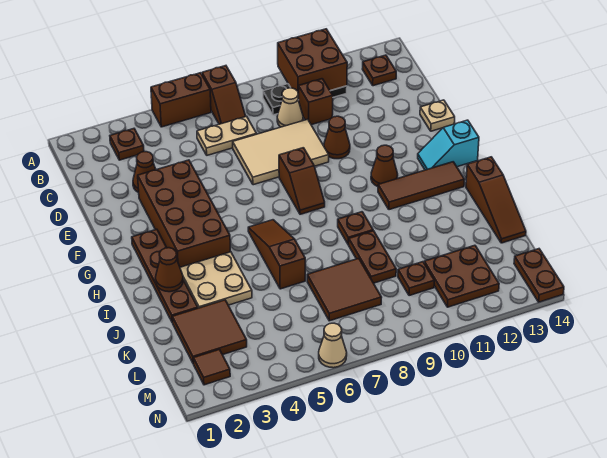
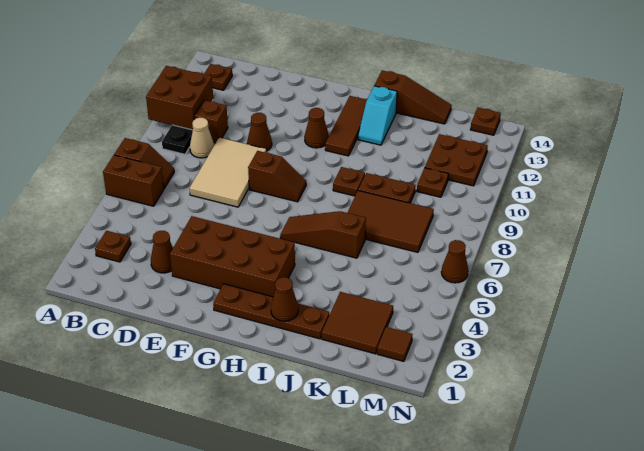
brown 1x2 brick [151,73,211,127] -> brown 1x2 brick turned to [103,155,164,206]
tan 1x2 plate [197,116,256,155] -> none
tan 1x1 plate [420,100,455,131] -> none
cyan 1x2 slope [418,120,479,170] -> cyan 1x2 slope moved to [358,86,397,145]
tan 2x2 plate [180,252,252,308] -> none
brown 2x2 tile [307,258,382,321] -> brown 2x3 tile [347,191,434,252]
brown 1x2 plate [514,249,564,302] -> brown 1x1 plate [470,108,501,135]
tan 1x1 cone [319,323,347,368] -> brown 1x1 cone [441,240,468,283]

